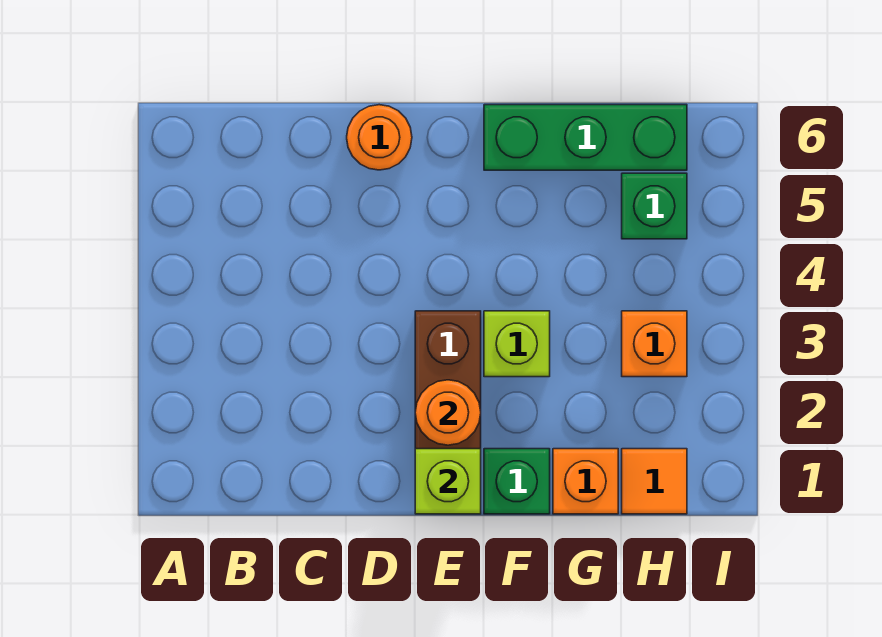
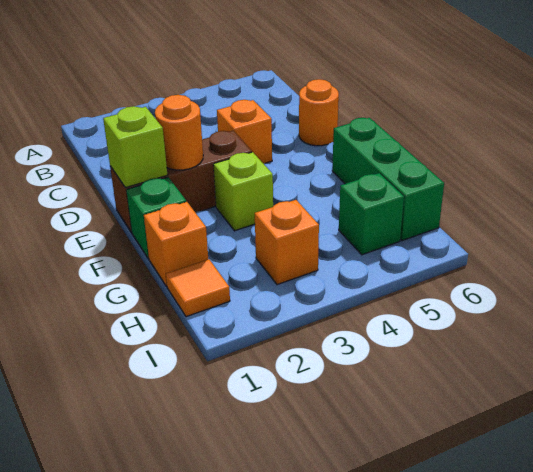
none -> orange 1x1 brick [217,100,272,164]

